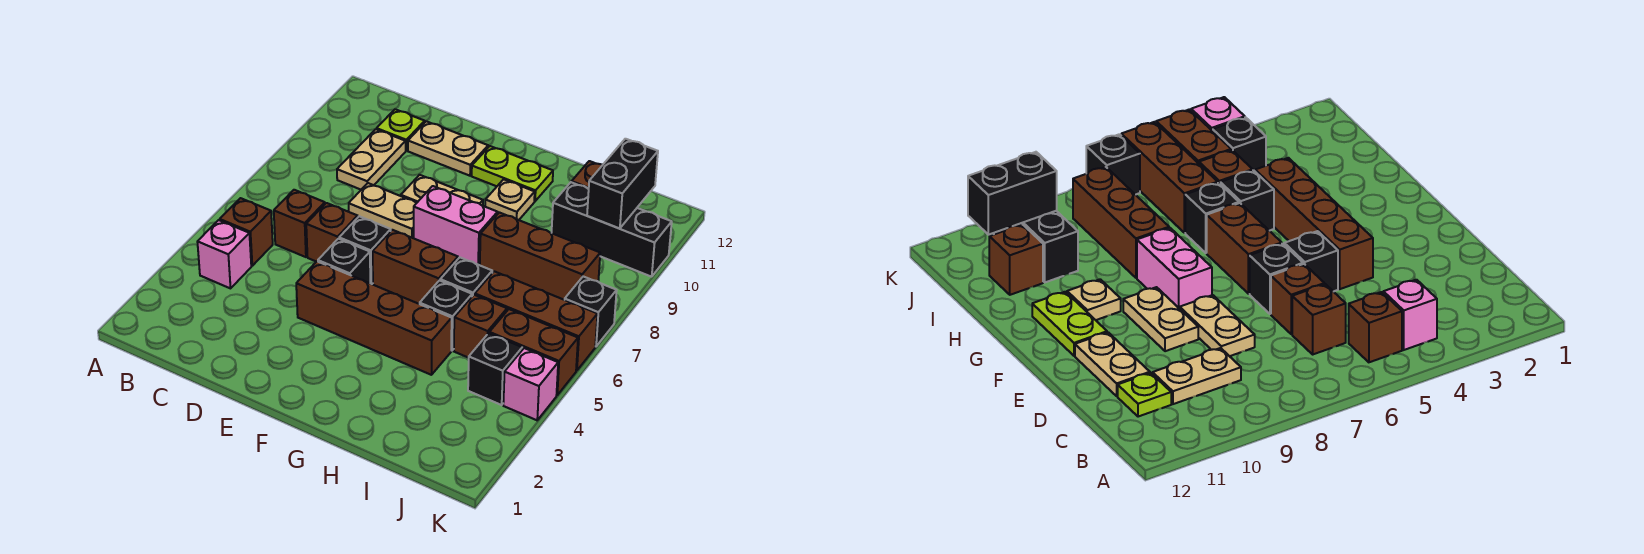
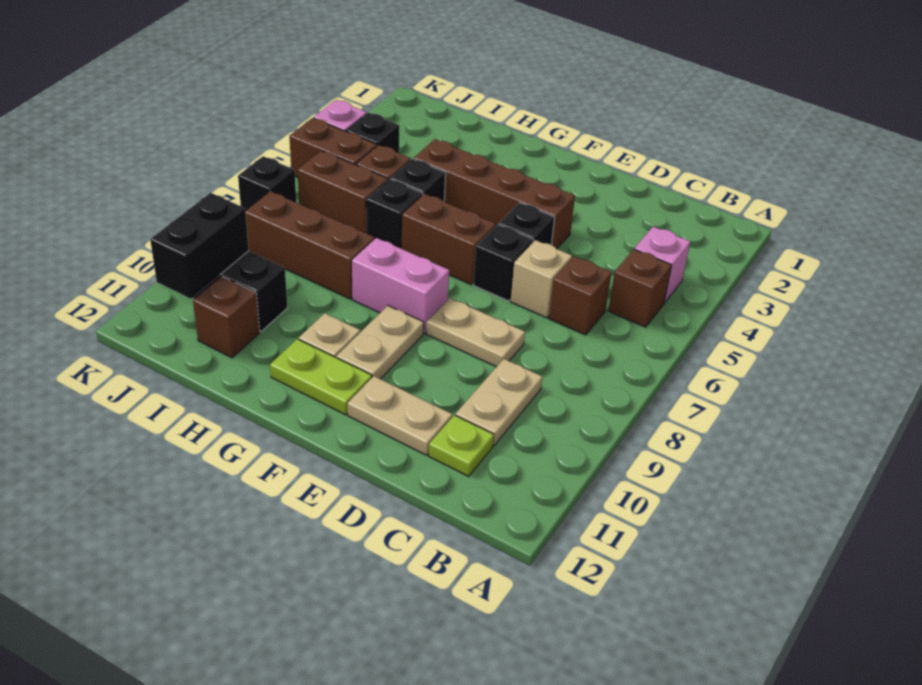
brown 1x1 brick [306,203,358,262] -> tan 1x1 brick [511,240,572,318]
tan 1x2 plate [401,175,483,206] -> tan 1x2 plate turned to [336,306,424,379]
brown 1x3 brick [475,271,597,371] -> brown 1x2 brick [298,151,388,233]

